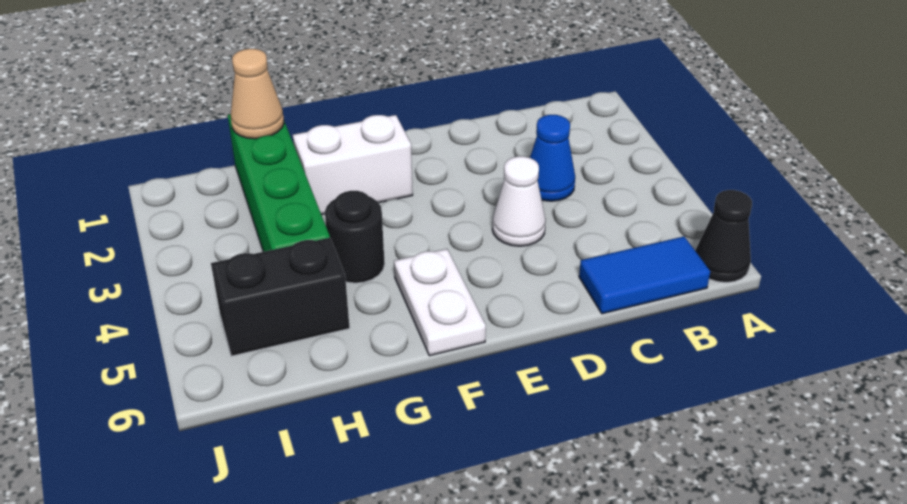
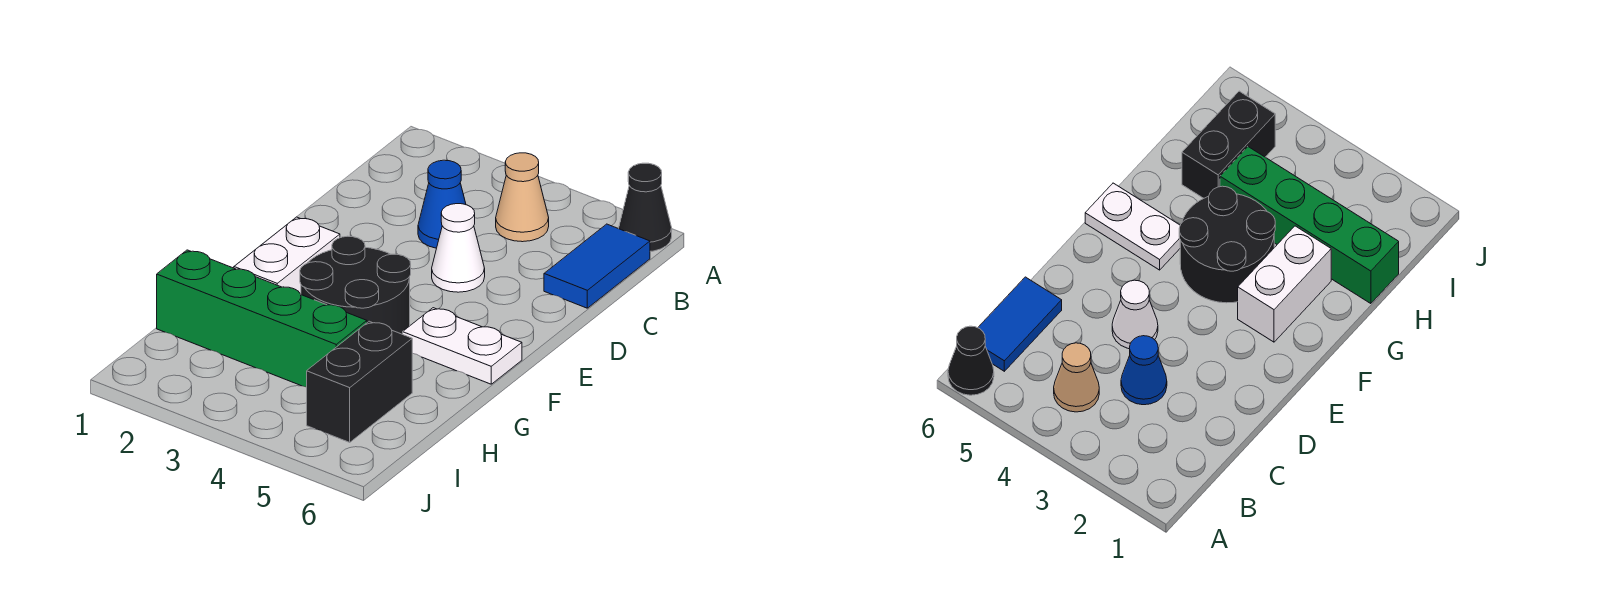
black 1x1 round brick [325,191,385,283] -> black 2x2 round brick [300,236,411,334]
tan 1x1 cone [231,49,284,139] -> tan 1x1 cone moved to [496,153,549,242]

